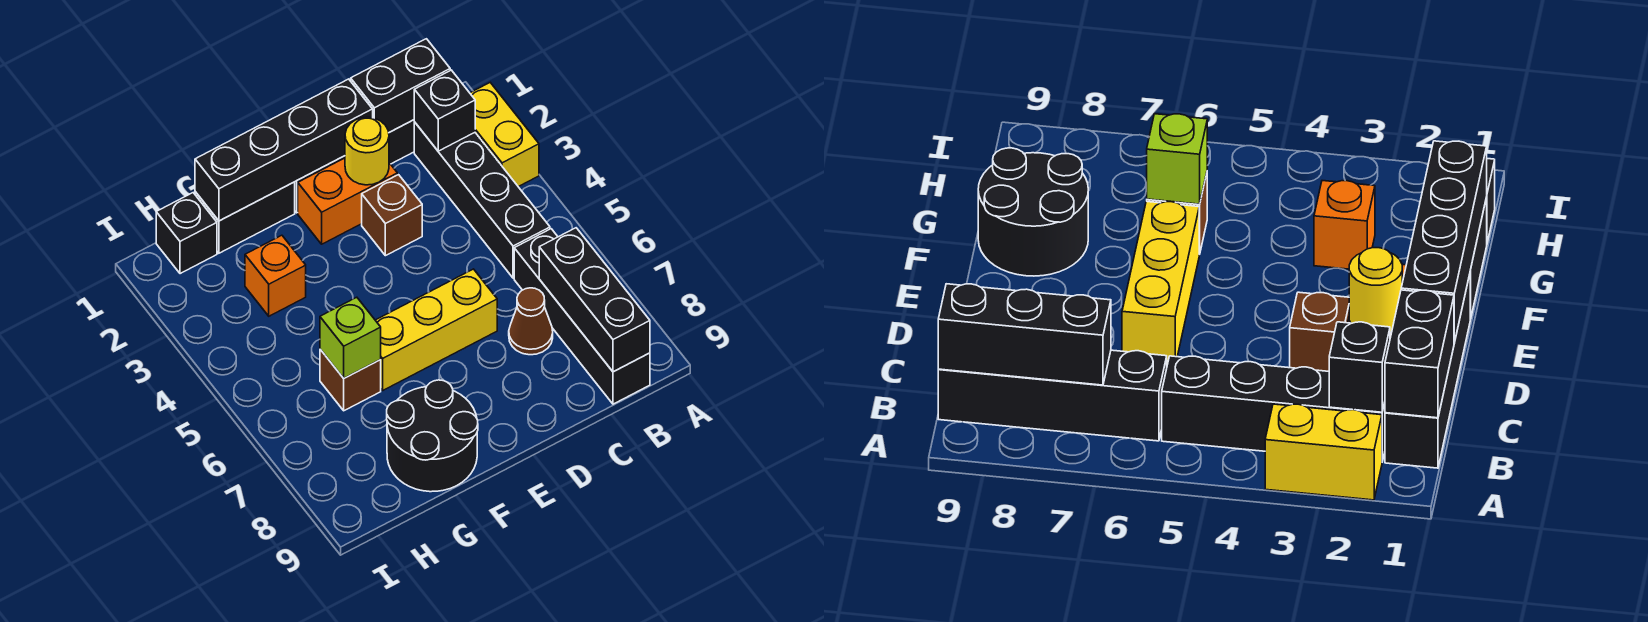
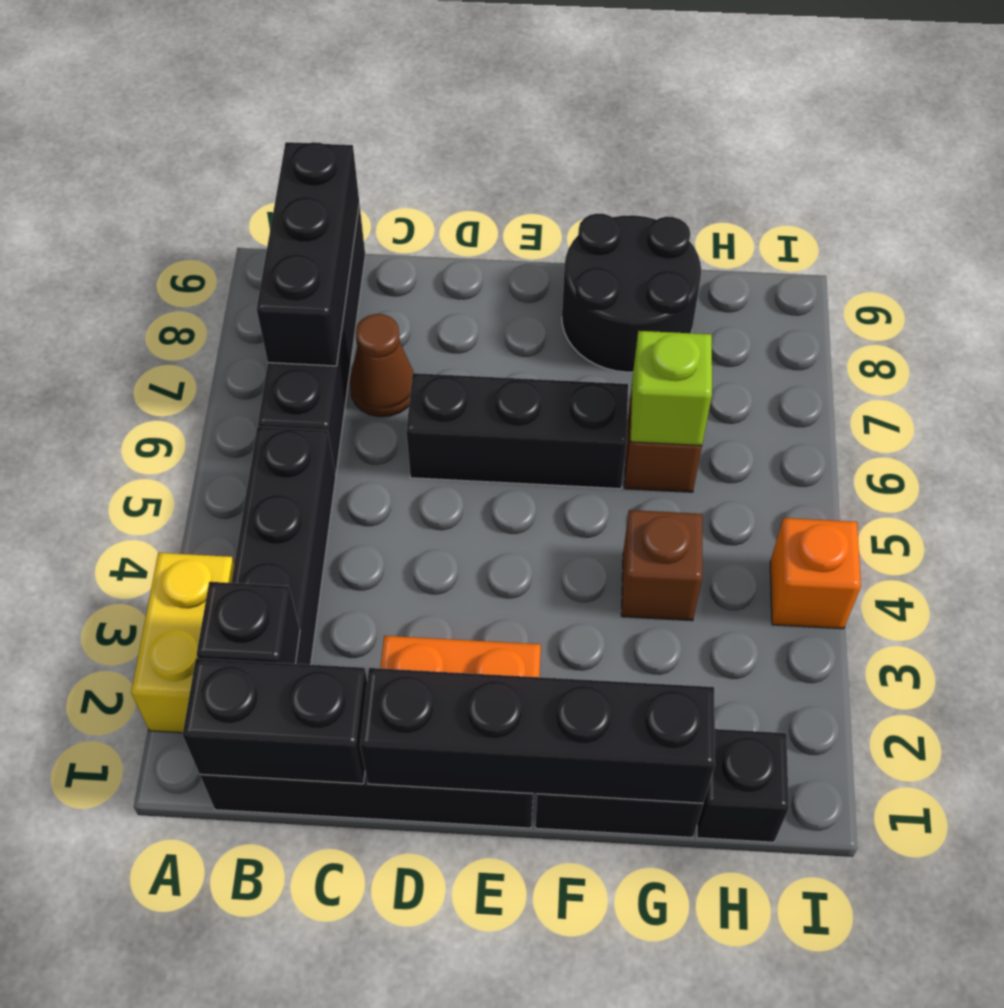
yellow 1x1 round brick [345,117,389,185] -> none
brown 1x1 brick [362,175,422,256] -> brown 1x1 brick moved to [621,510,702,621]
yellow 1x3 brick [375,269,497,390] -> black 1x3 brick [406,373,628,489]
orange 1x1 brick [245,235,306,316] -> orange 1x1 brick moved to [770,518,861,629]

